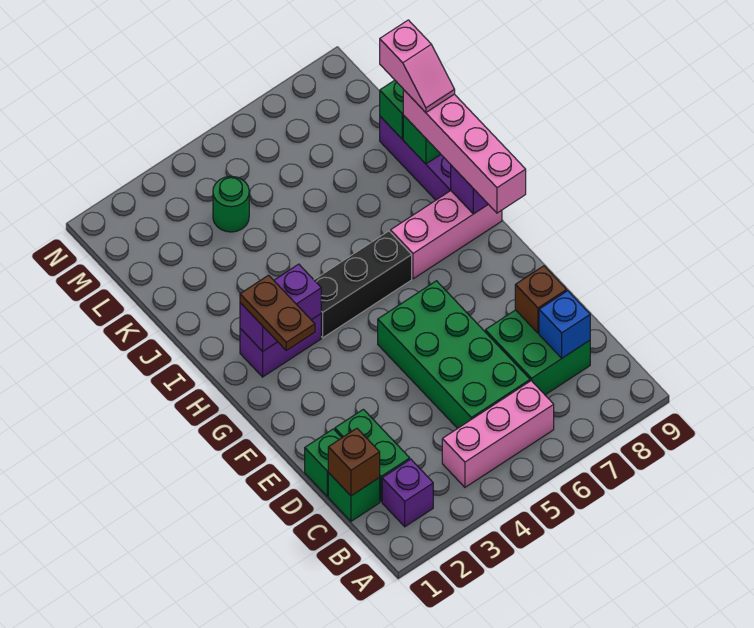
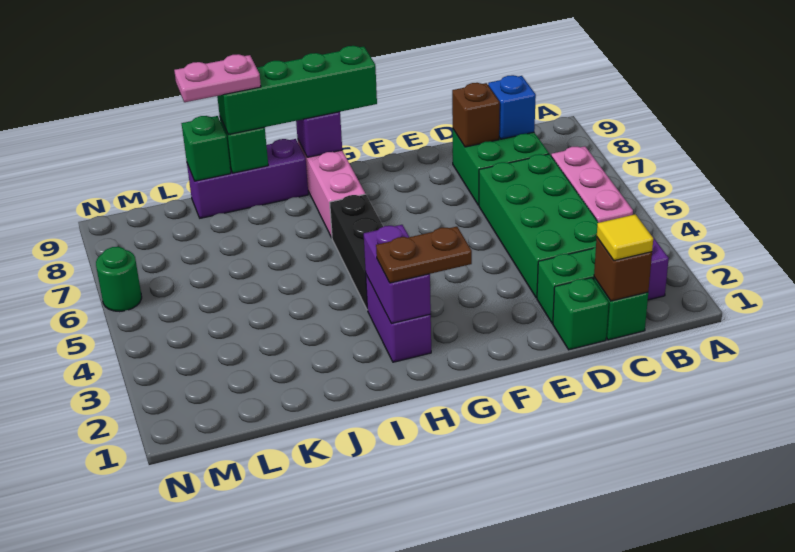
none -> yellow 1x1 tile [597,214,653,261]
green 2x4 brick [378,281,530,429] -> green 2x4 brick turned to [479,154,599,298]
pink 1x4 brick [403,89,526,213] -> green 1x4 brick [217,46,377,135]
pink 1x2 slope [380,20,455,112] -> pink 1x2 plate [174,54,261,102]
green 1x1 round brick [213,176,249,232] -> green 1x1 round brick moved to [96,247,142,312]

